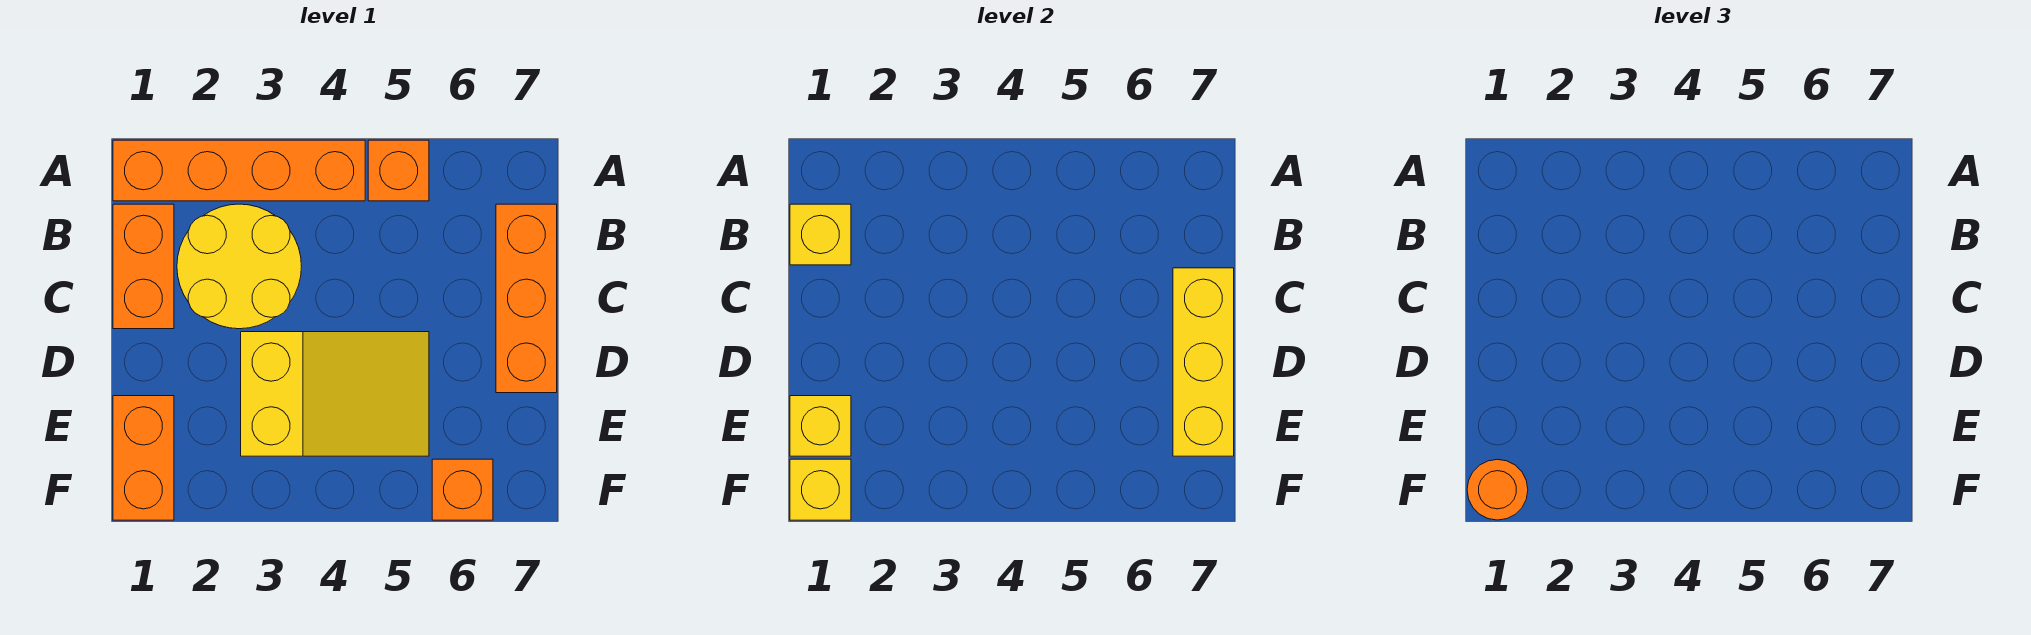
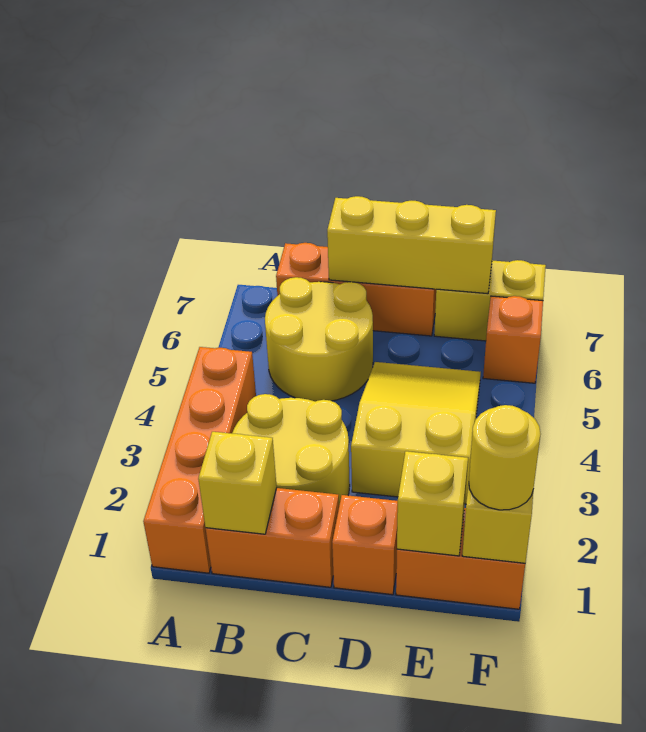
orange 1x1 brick [368,140,429,201] -> orange 1x1 brick moved to [332,495,398,595]
none -> yellow 2x2 round brick [265,277,373,402]
none -> yellow 1x2 brick [434,260,546,341]
orange 1x1 round brick [1467,459,1528,520] -> yellow 1x1 round brick [469,405,540,510]

